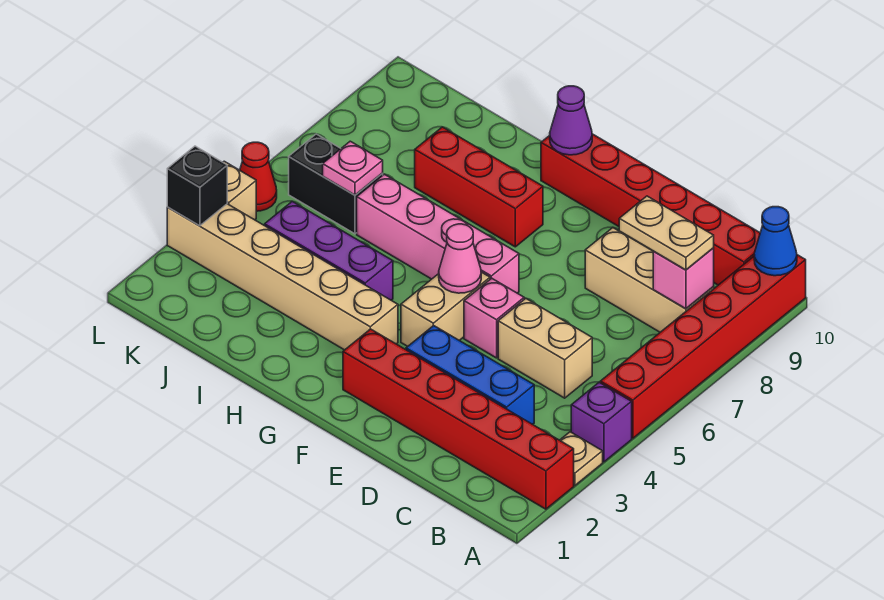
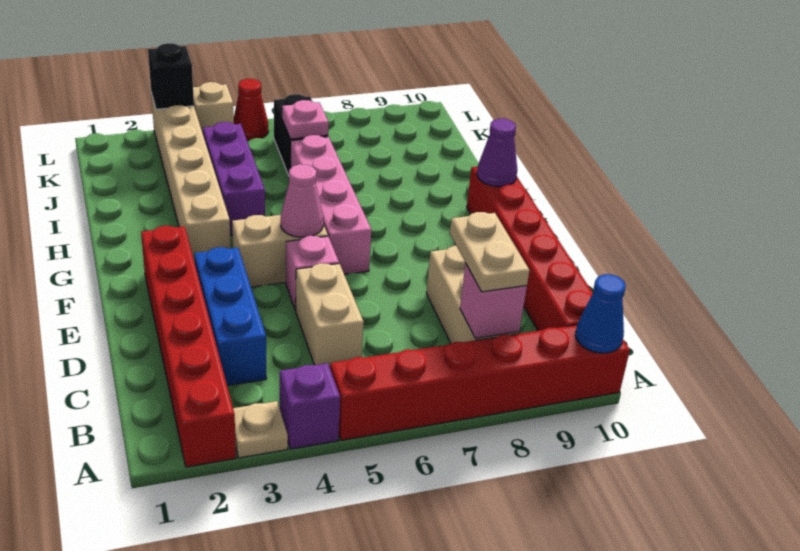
red 1x3 brick [415,127,543,247] -> none

